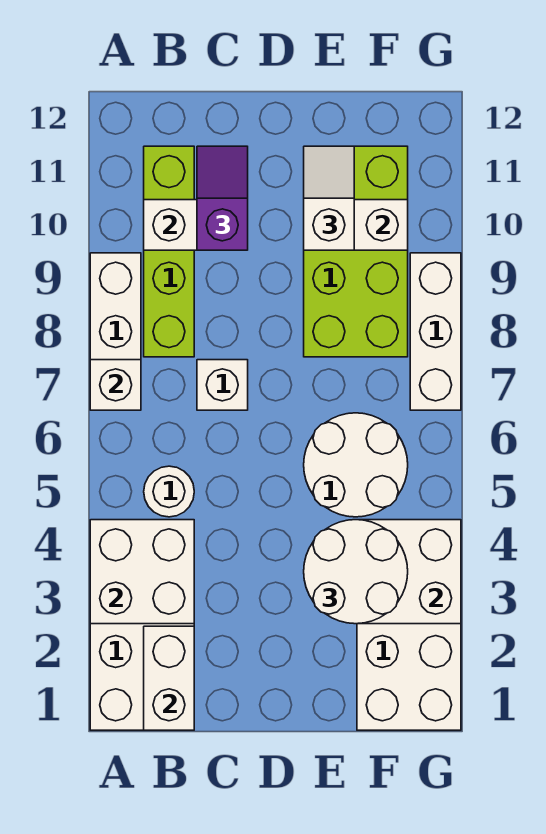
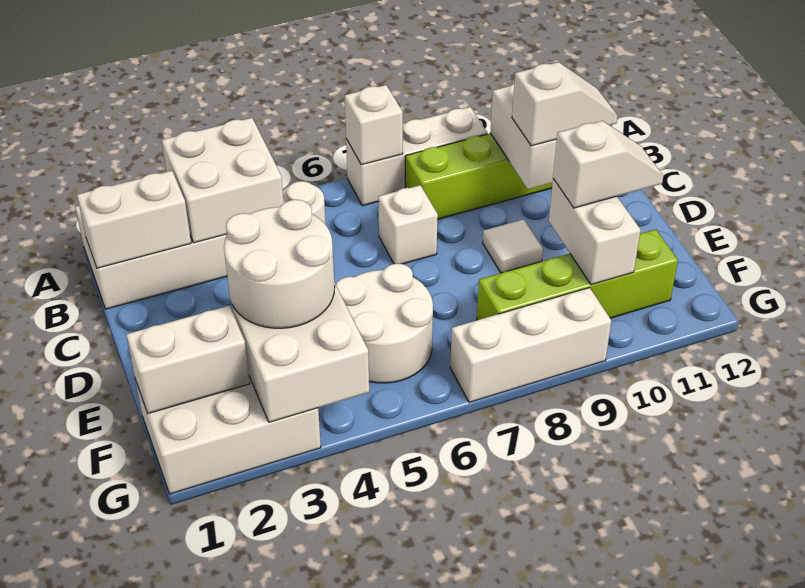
purple 1x2 slope [197,146,248,250] -> white 1x2 slope [512,62,618,146]
none -> white 1x1 tile [483,219,543,273]
lime 2x4 brick [304,146,408,357] -> lime 1x4 brick [477,229,678,320]
none -> white 1x2 brick [126,306,250,413]

